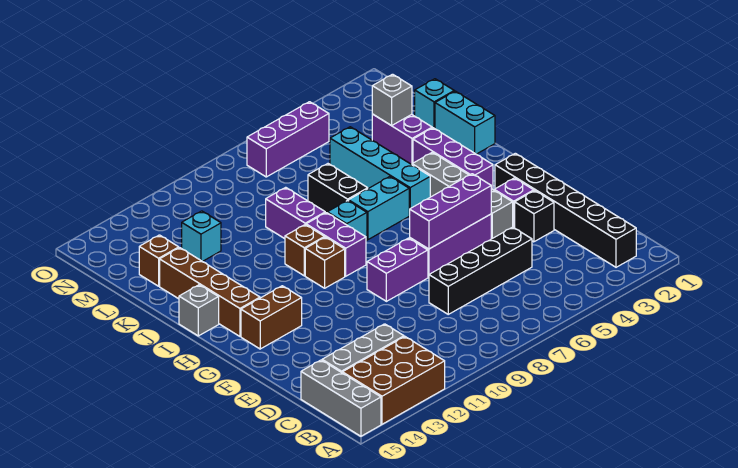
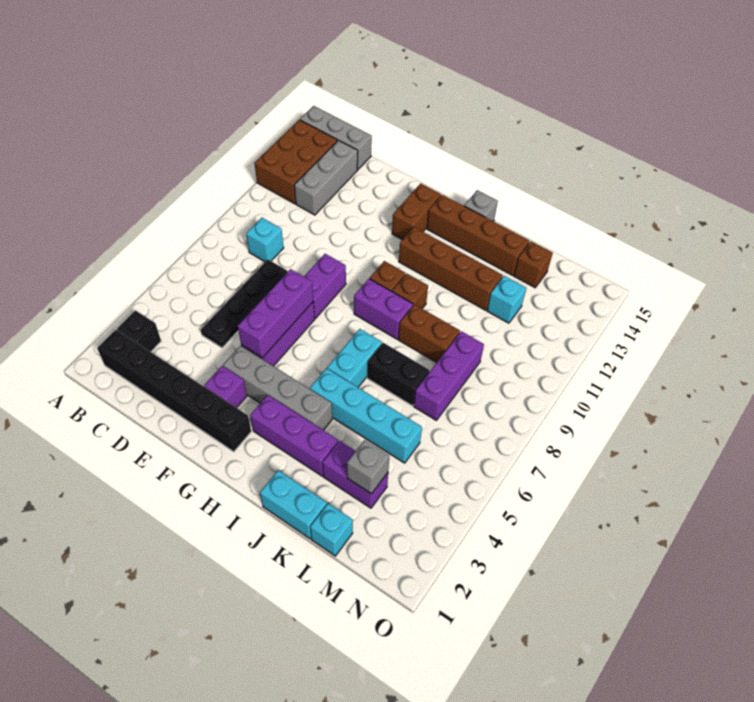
black 1x4 brick [429,227,532,314] -> black 1x4 plate [201,260,288,348]
black 1x1 brick [515,191,554,242] -> black 1x1 brick moved to [117,310,161,352]
none -> brown 1x4 brick [399,227,503,310]
cyan 1x1 brick [327,200,367,241] -> cyan 1x1 brick moved to [246,218,284,262]
purple 1x2 brick [266,187,325,239] -> brown 1x2 brick [398,304,460,363]
purple 1x3 brick [247,102,329,177] -> purple 1x3 brick moved to [414,331,484,420]

